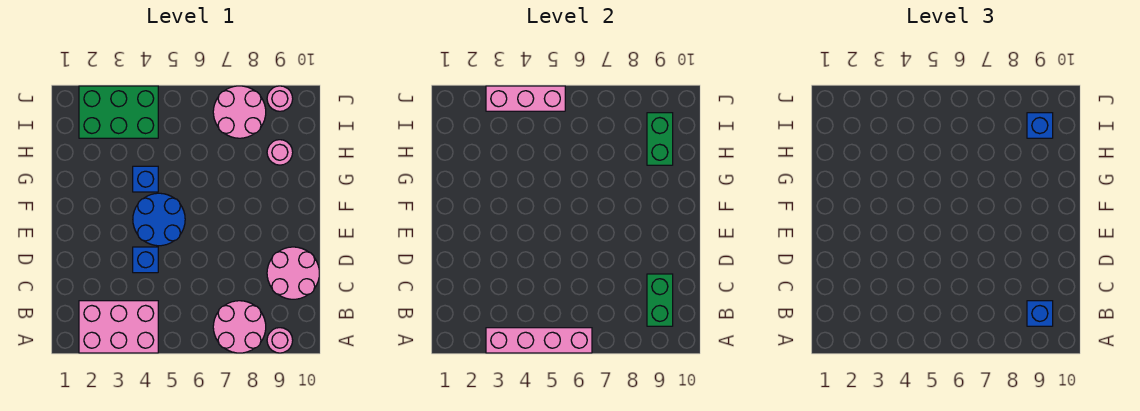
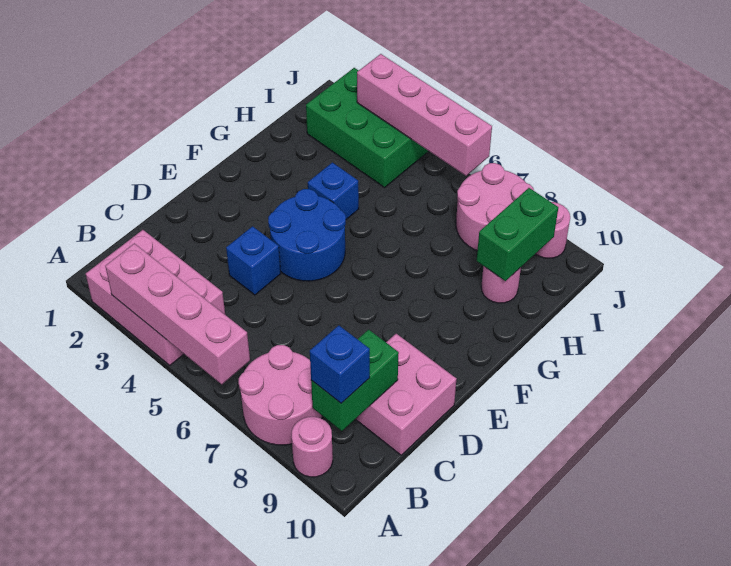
pink 2x2 round brick [267,247,319,299] -> pink 2x2 brick [356,334,456,455]
blue 1x1 brick [1027,113,1053,138] -> none
pink 1x3 brick [486,86,565,111] -> pink 1x4 brick [357,54,492,176]

